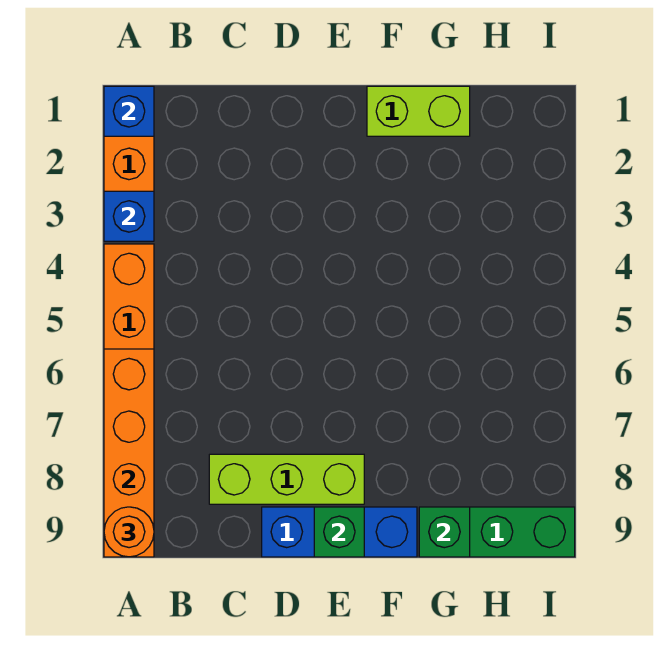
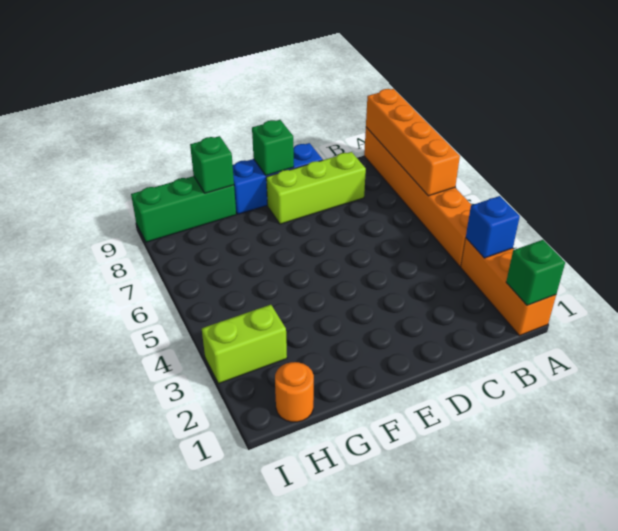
blue 1x1 brick [104,86,154,136] -> green 1x1 brick [506,240,565,305]
orange 1x1 round brick [104,507,154,557] -> orange 1x1 round brick moved to [275,362,314,422]
lime 1x2 brick [367,86,470,136] -> lime 1x2 brick moved to [202,305,287,384]

